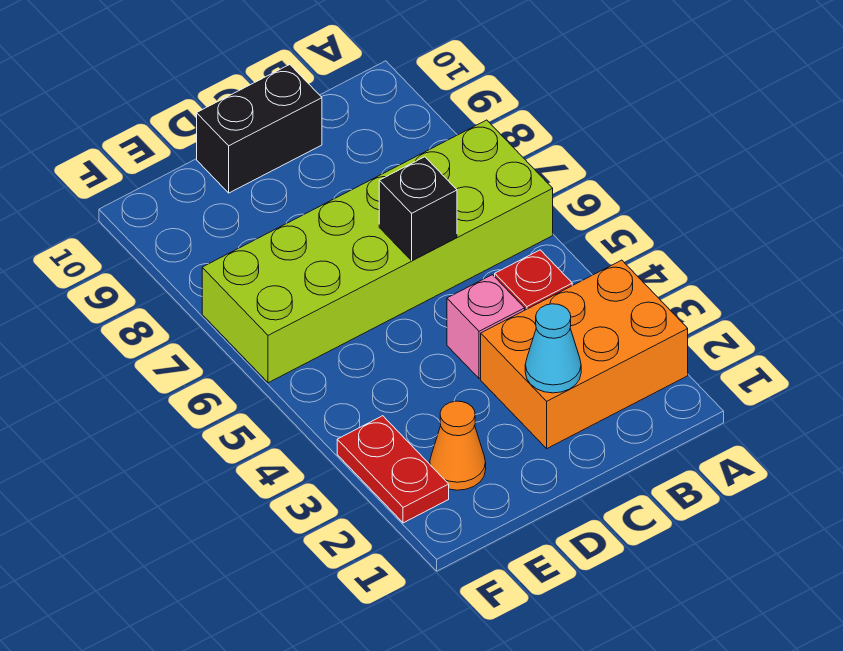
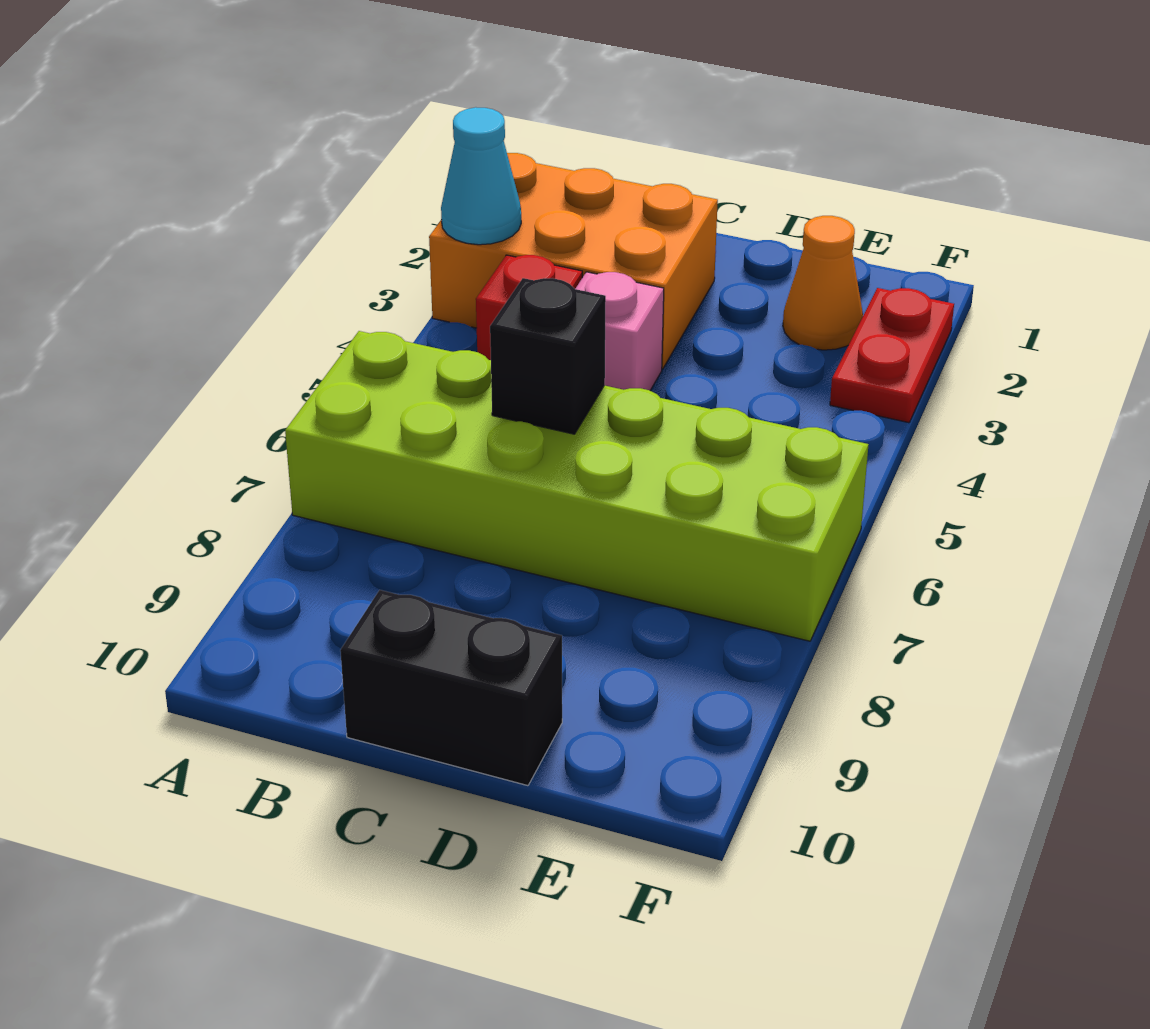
cyan 1x1 cone [525,304,581,393] -> cyan 1x1 cone moved to [441,107,521,245]

